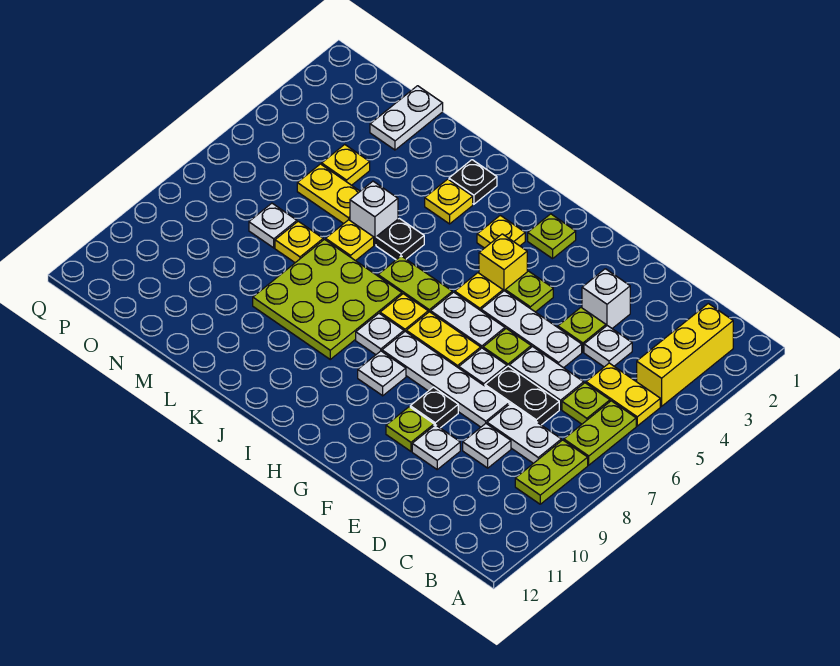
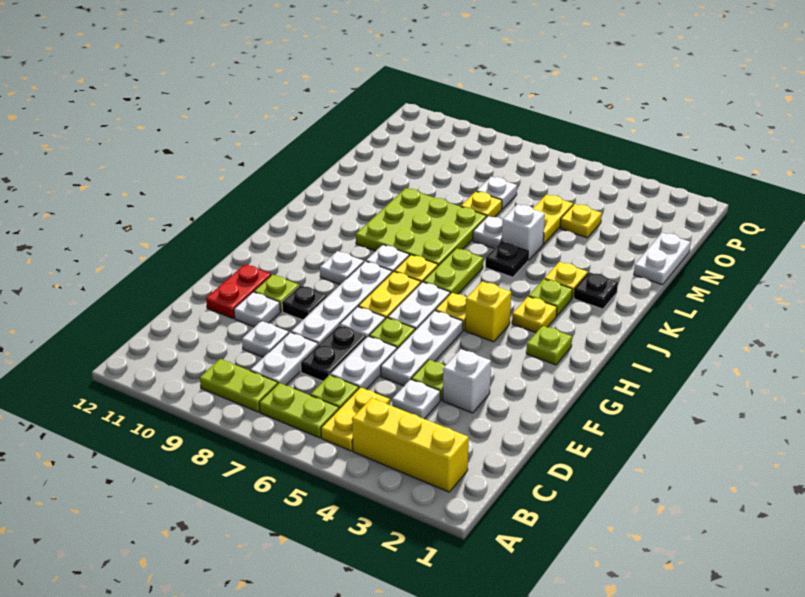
none -> red 1x2 plate [206,264,271,318]
lime 1x1 plate [505,271,553,312] -> lime 1x1 plate moved to [529,279,573,316]
yellow 1x1 plate [326,220,374,261] -> white 1x1 plate [473,216,502,248]
white 1x2 plate [370,86,443,150] -> white 1x2 plate turned to [634,233,690,285]

